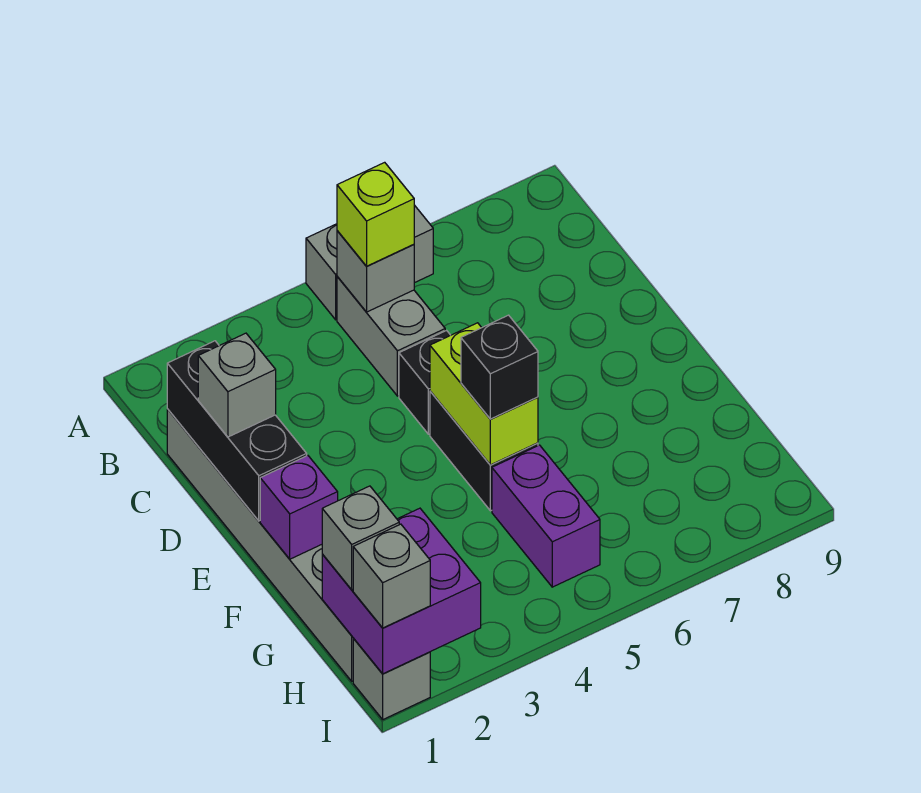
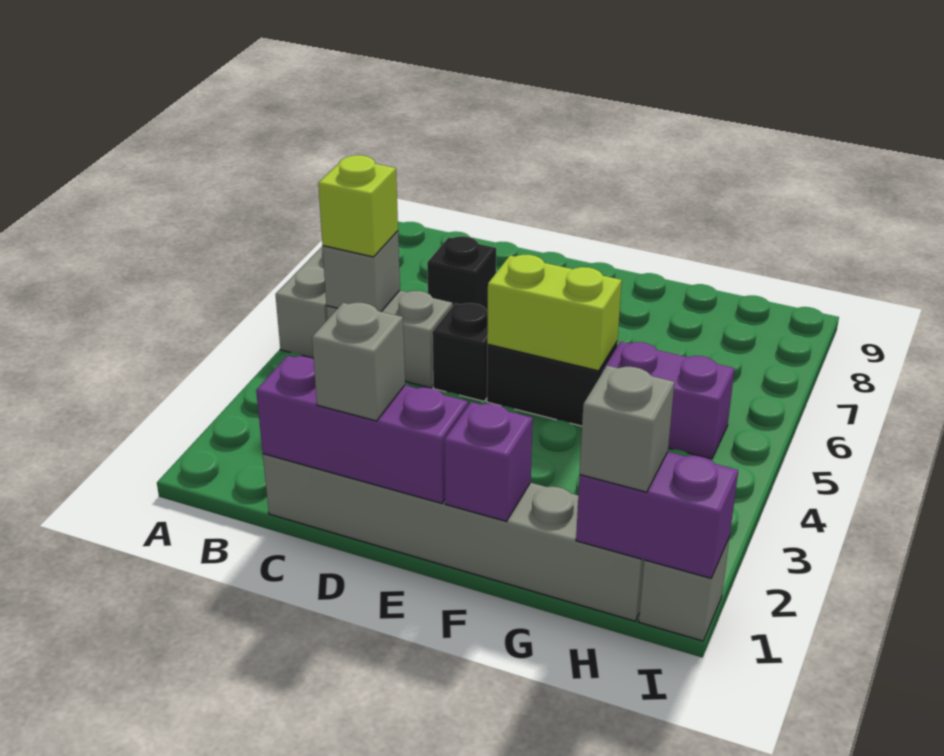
black 1x3 brick [167,341,307,521] -> purple 1x3 brick [256,356,468,503]
black 1x1 brick [461,315,538,419] -> black 1x1 brick moved to [427,236,496,311]
purple 2x2 brick [322,508,481,674] -> purple 1x2 brick [576,452,738,578]
grey 1x1 brick [353,524,430,628] -> none

